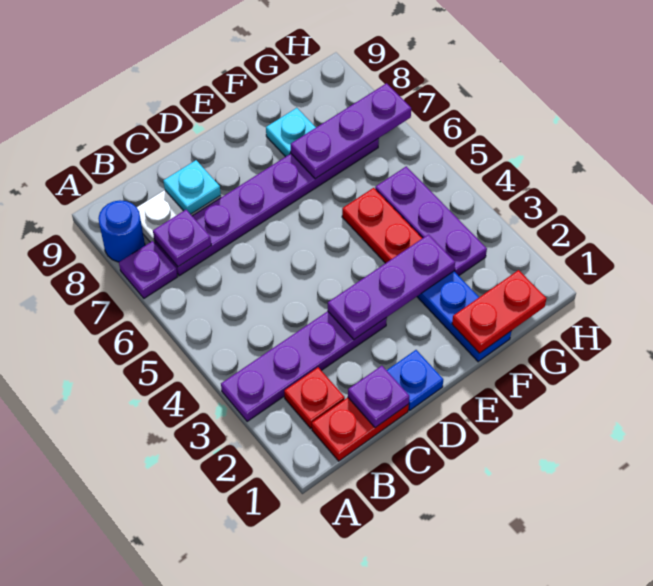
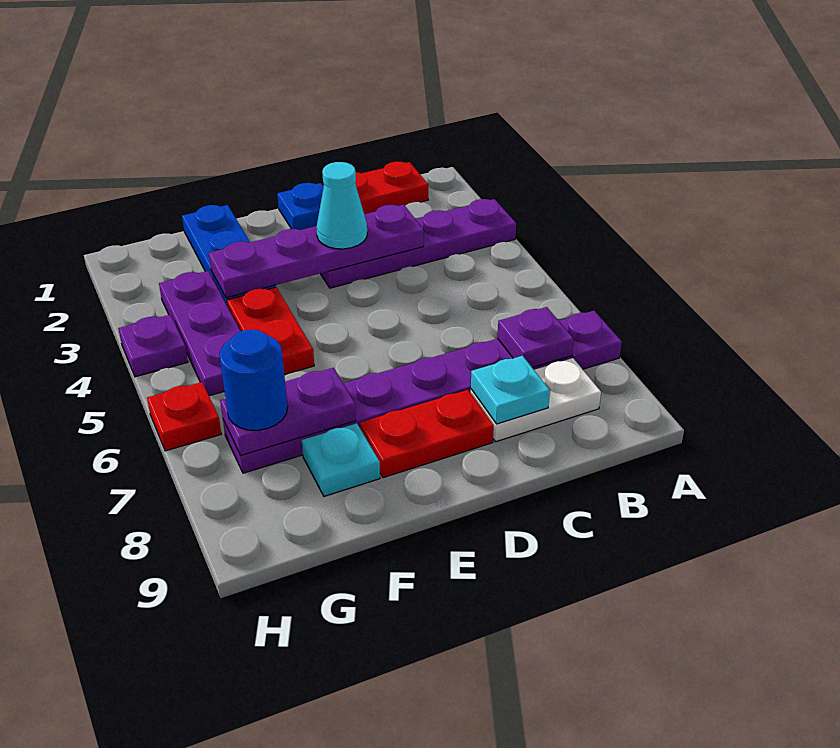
blue 1x1 round brick [98,200,145,262] -> blue 1x1 round brick moved to [219,330,288,430]
red 1x1 plate [284,367,345,428] -> red 1x1 plate moved to [147,382,221,451]
purple 1x1 plate [348,366,409,428] -> purple 1x1 plate moved to [118,315,188,377]
purple 1x3 plate [328,235,455,340] -> purple 1x4 plate [209,205,424,298]
none -> cyan 1x1 cone [316,162,367,249]
red 1x2 plate [452,270,547,353] -> red 1x2 plate moved to [360,390,494,478]
purple 1x3 plate [291,83,411,179] -> purple 1x2 plate [220,368,356,456]

